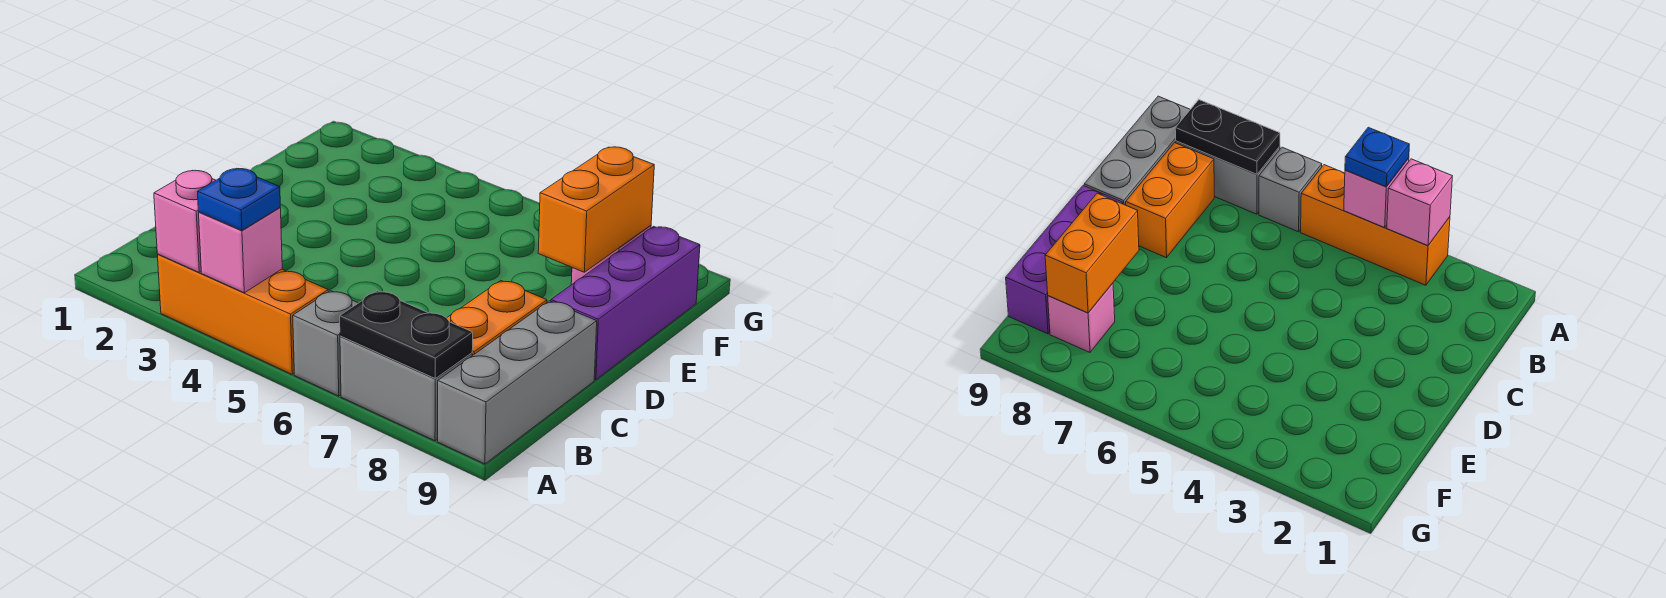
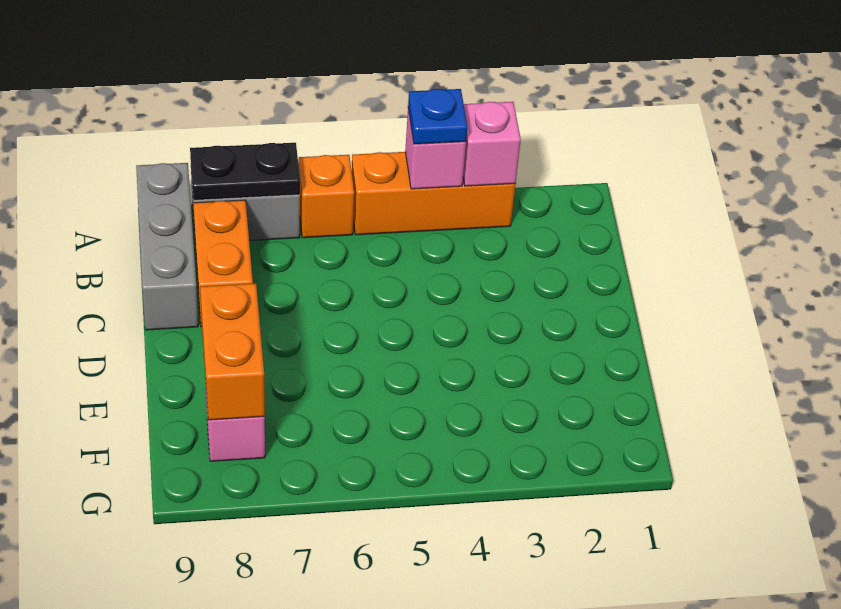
grey 1x1 brick [293,291,358,396] -> orange 1x1 brick [298,155,354,238]
purple 1x3 brick [551,226,700,380] -> none

